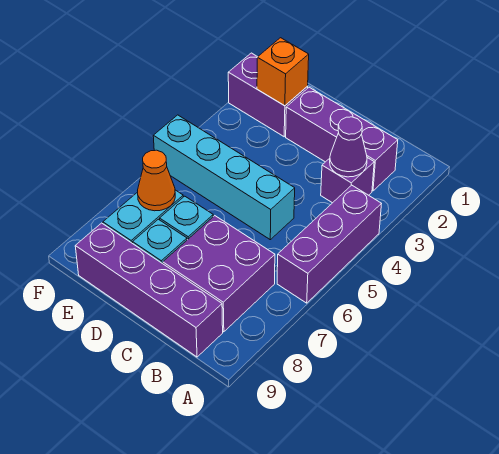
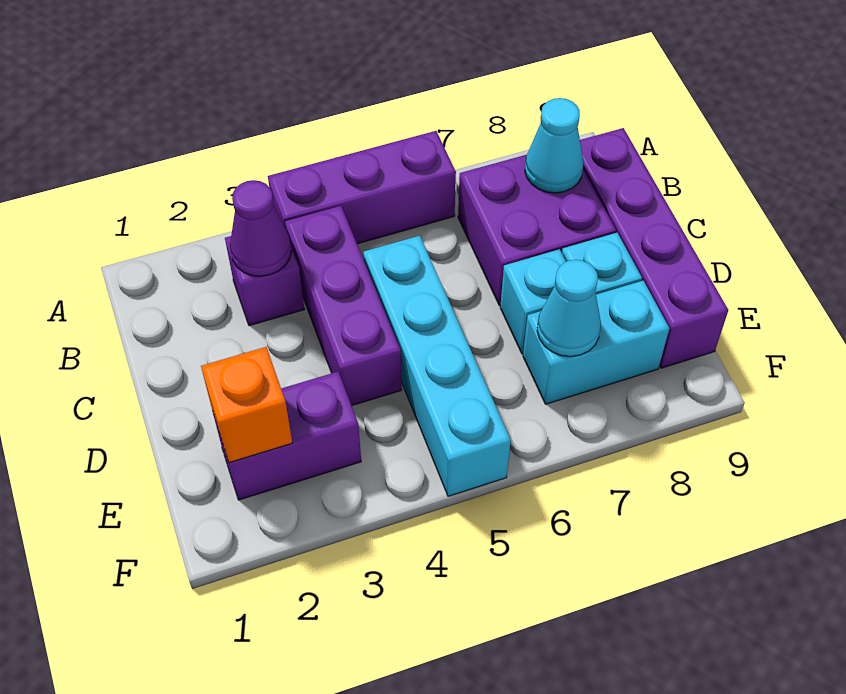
purple 1x3 brick [286,87,398,191] -> purple 1x3 brick moved to [285,206,402,406]
none -> cyan 1x1 cone [525,98,583,193]
purple 1x2 brick [228,53,308,137] -> purple 1x2 brick turned to [213,372,361,500]
orange 1x1 cone [138,150,175,211] -> cyan 1x1 cone [537,260,601,357]

